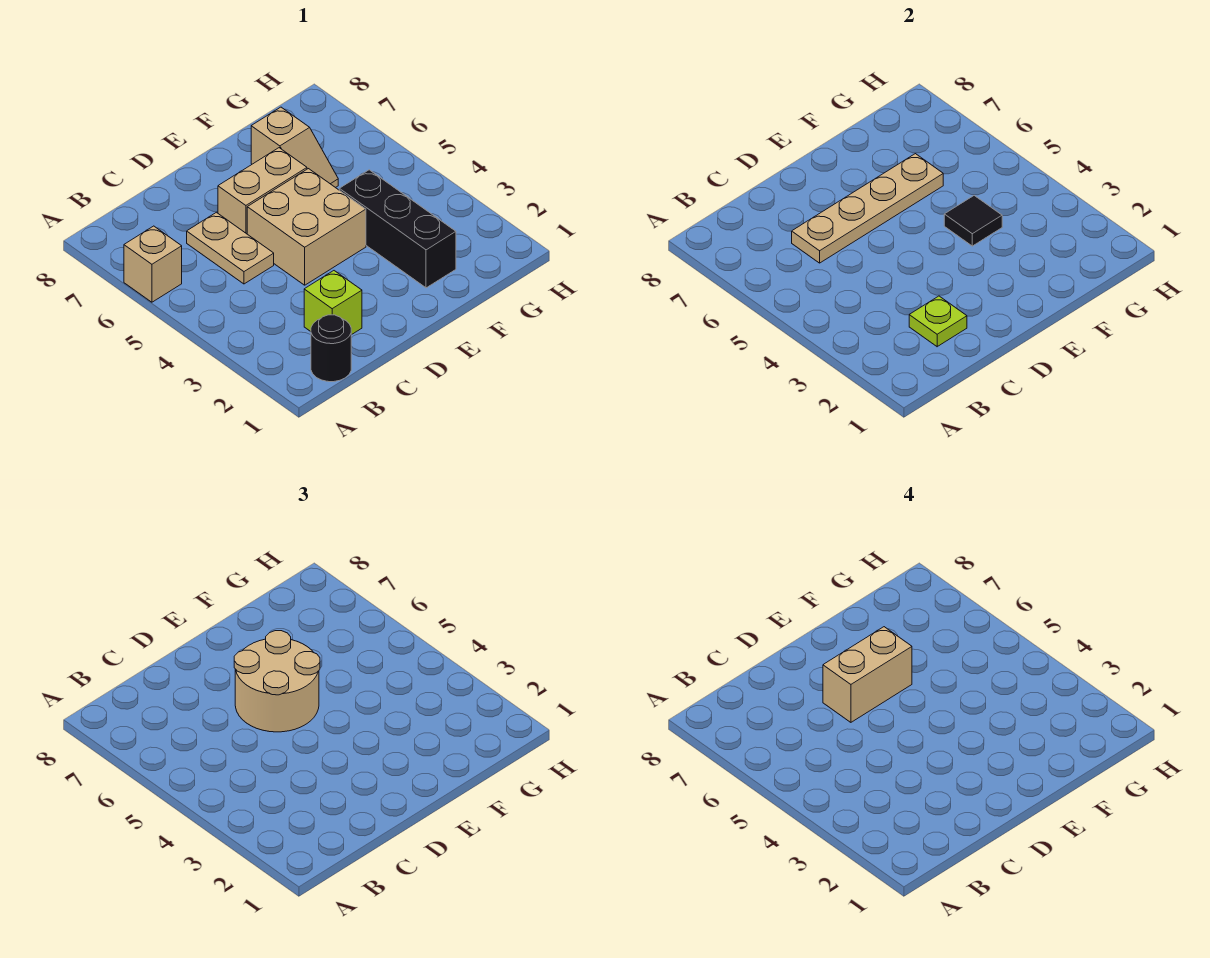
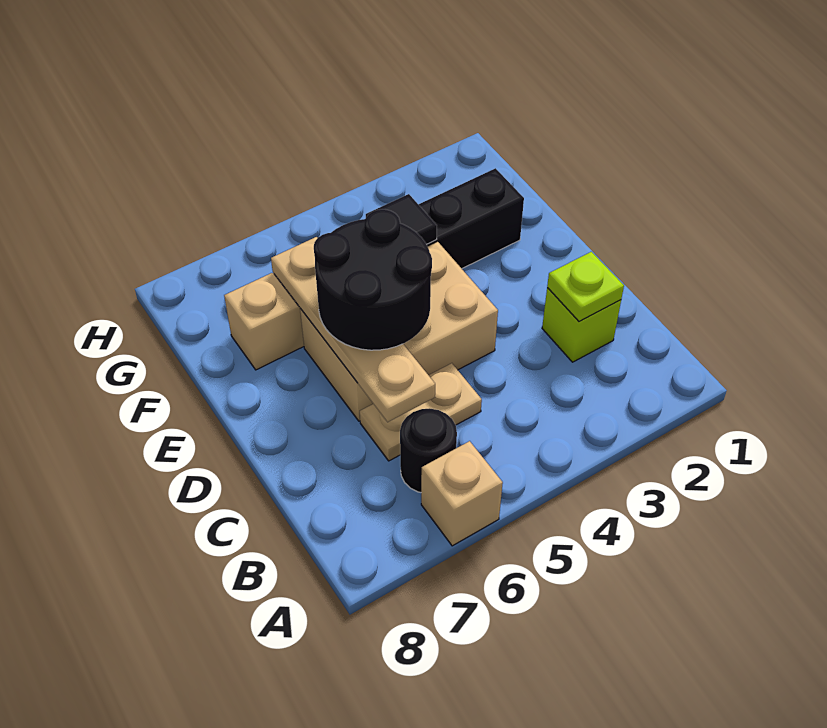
black 1x1 round brick [311,315,351,382] -> black 1x1 round brick moved to [400,408,457,492]
tan 2x2 round brick [234,631,320,732] -> black 2x2 round brick [314,209,432,350]
tan 1x2 brick [823,627,912,722] -> none

